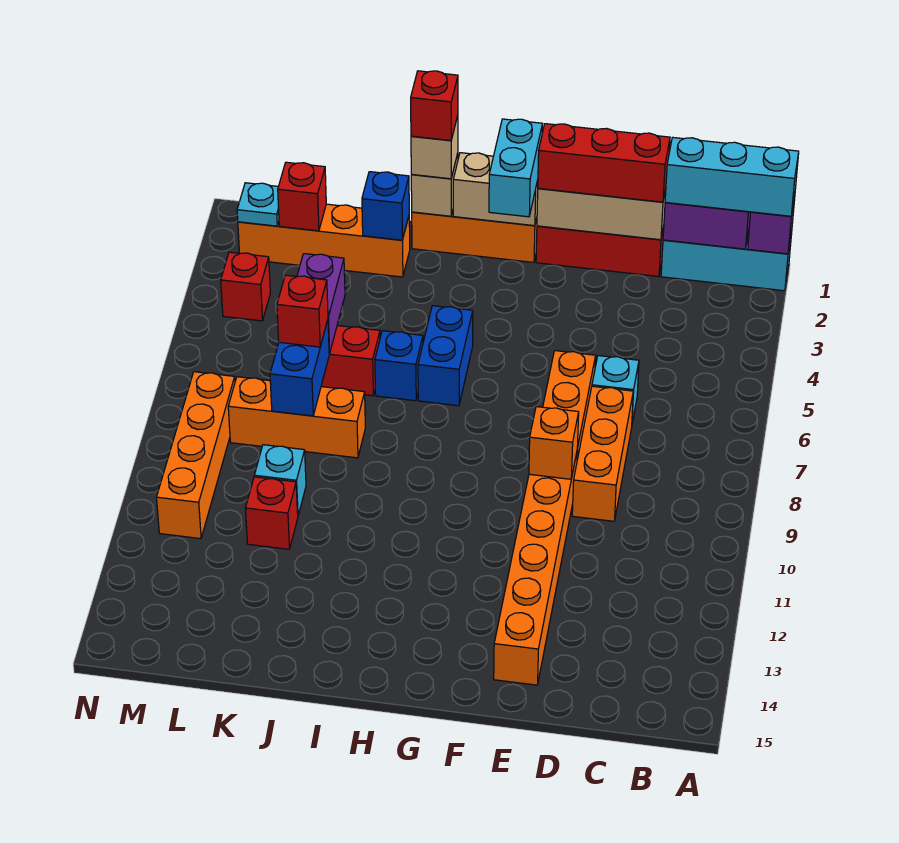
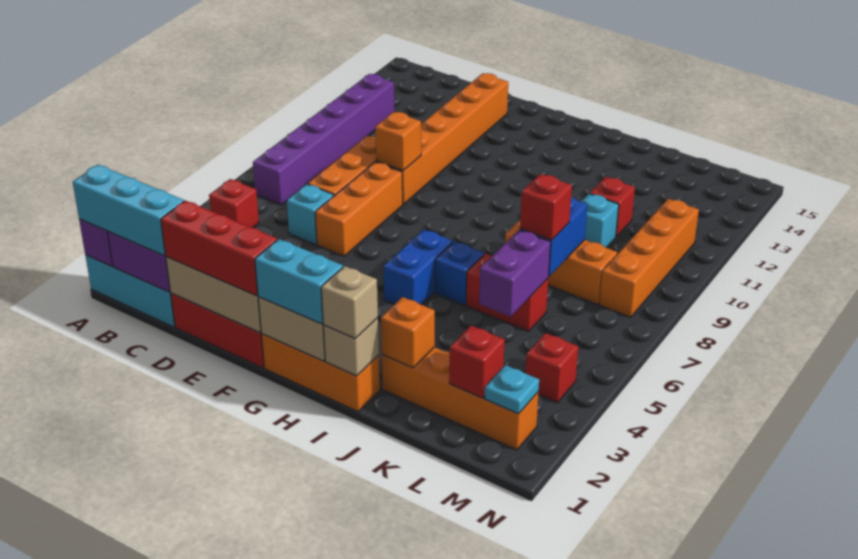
none -> purple 1x6 brick [253,74,394,205]
cyan 1x2 brick [489,119,542,217] -> cyan 1x2 brick turned to [255,239,343,324]
red 1x1 brick [411,71,458,140] -> red 1x1 brick moved to [209,179,259,228]
blue 1x1 brick [362,172,409,240] -> orange 1x1 brick [381,297,435,368]

